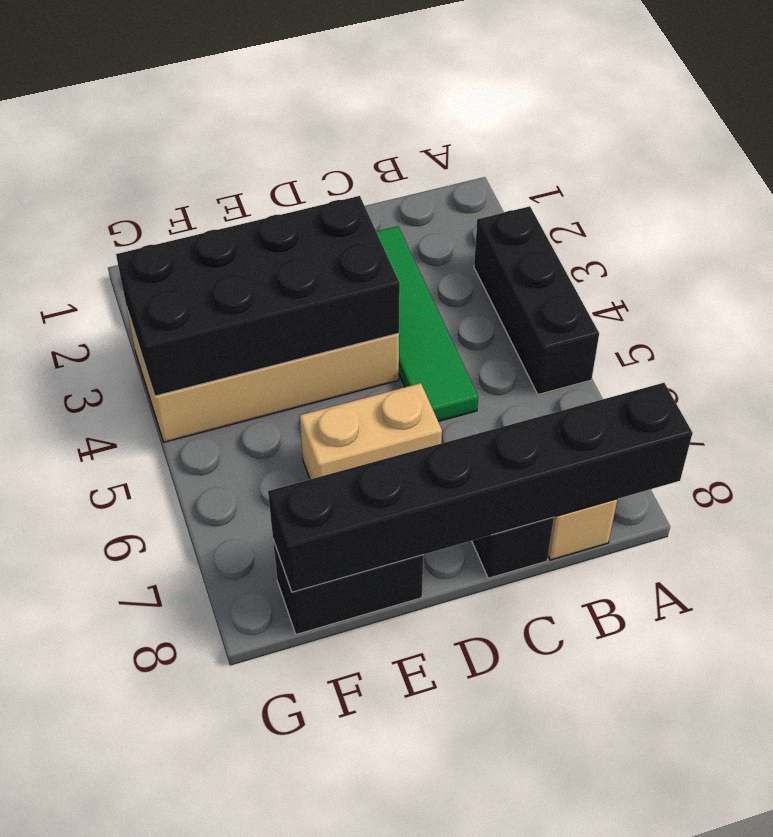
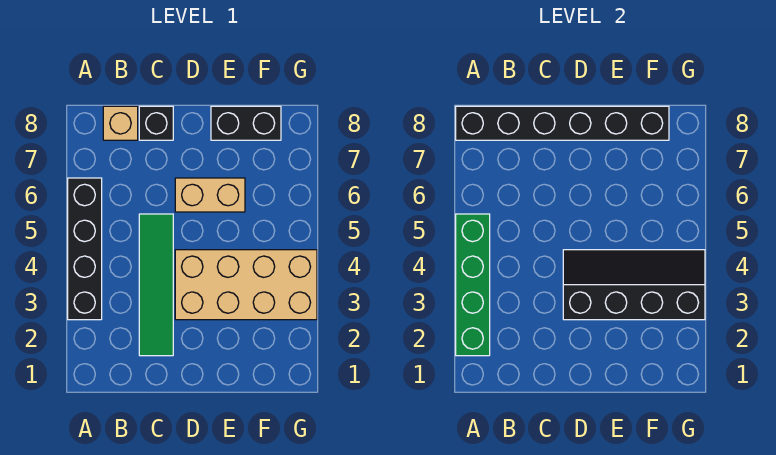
none -> green 1x4 brick [456,214,490,356]
black 1x3 brick [474,206,599,394] -> black 1x4 brick [68,178,102,320]
black 2x4 brick [116,196,400,396] -> black 2x4 slope [563,250,705,320]

